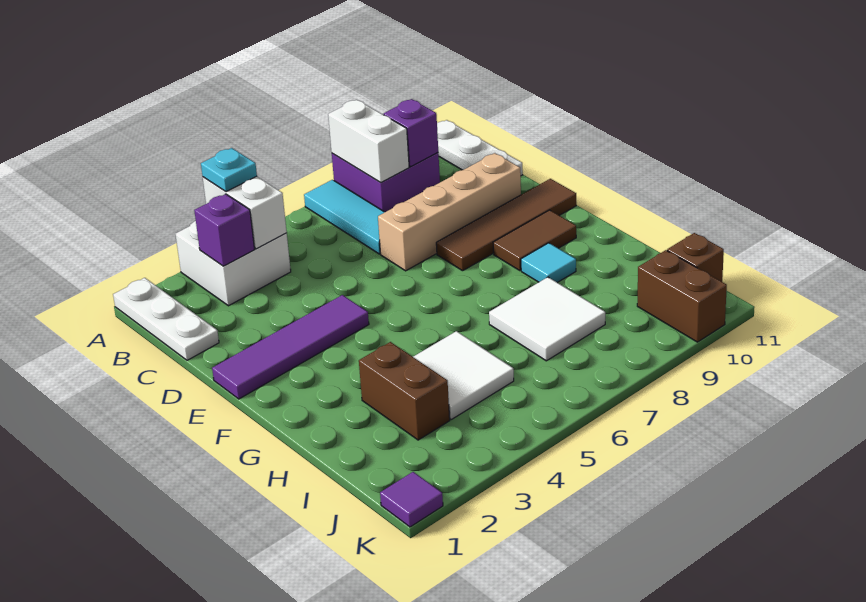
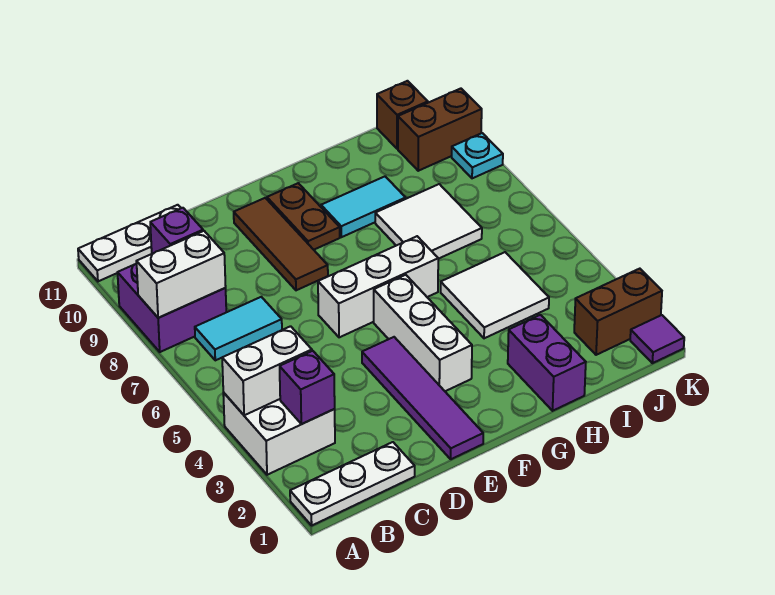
cyan 1x1 plate [201,148,257,192] -> cyan 1x1 plate moved to [452,133,503,178]
cyan 1x3 tile [304,180,385,254] -> cyan 1x2 tile [195,297,282,360]
tan 1x4 brick [378,153,521,271] -> none
none -> white 1x3 brick [318,236,438,337]
brown 1x4 tile [436,179,576,271] -> brown 1x3 tile [234,198,328,290]
none -> white 1x3 brick [374,275,472,391]
brown 1x2 tile [493,210,576,271] -> brown 1x2 plate [267,183,340,250]
cyan 1x1 tile [521,243,576,283] -> cyan 1x2 tile [321,177,406,237]
none -> purple 1x2 brick [508,315,586,411]
brown 1x2 brick [359,342,450,440] -> brown 1x2 brick moved to [574,269,662,355]

